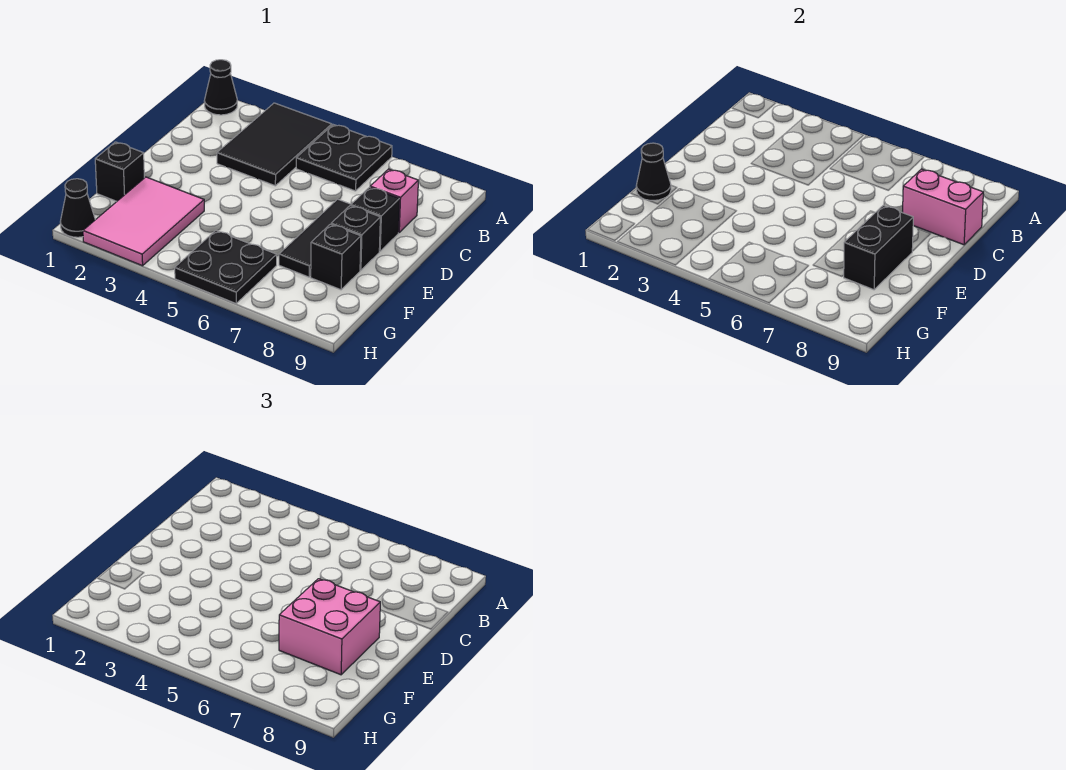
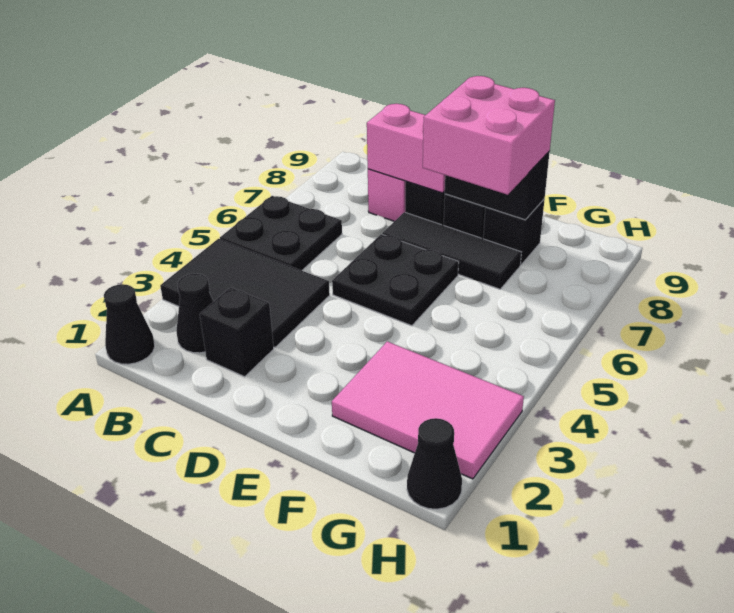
pink 1x2 brick [903,169,983,245] -> pink 1x2 brick turned to [367,104,445,193]
black 1x1 brick [95,142,144,201] -> black 1x1 brick moved to [200,287,274,377]
black 1x1 cone [636,143,671,200] -> black 1x1 cone moved to [176,274,213,353]
black 2x2 plate [175,231,277,303] -> black 2x2 plate moved to [332,234,459,326]

